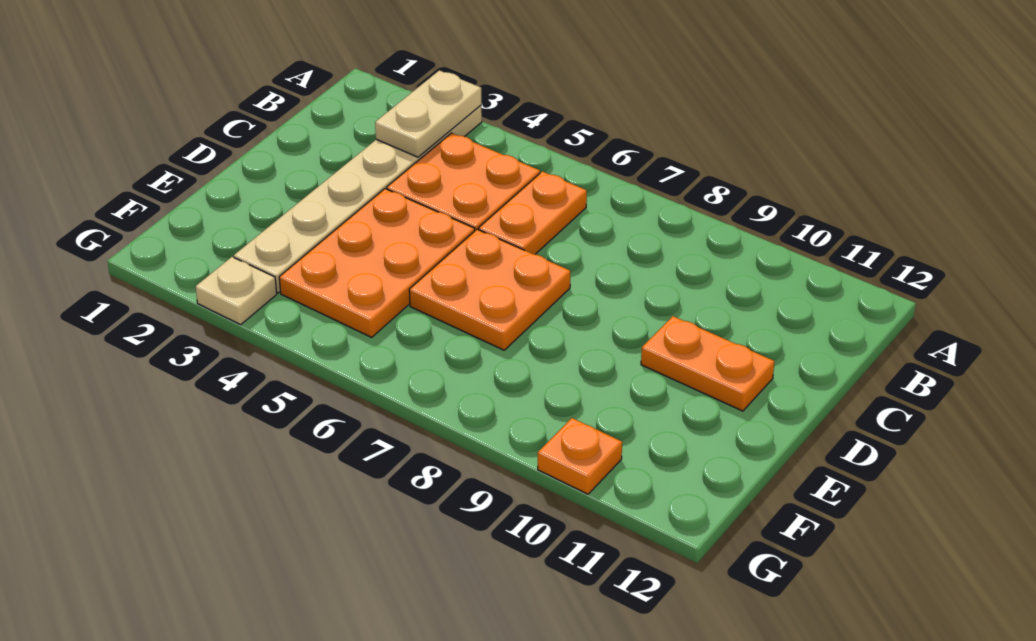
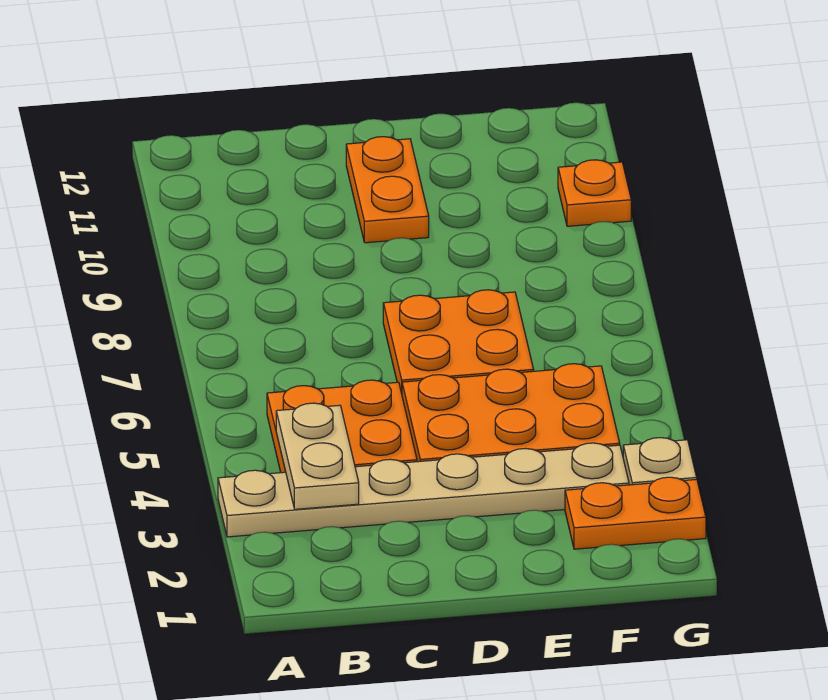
tan 1x2 plate [375,70,481,157] -> tan 1x2 plate turned to [276,403,359,509]
orange 1x2 plate [479,171,587,254] -> orange 1x2 plate moved to [565,477,706,549]

